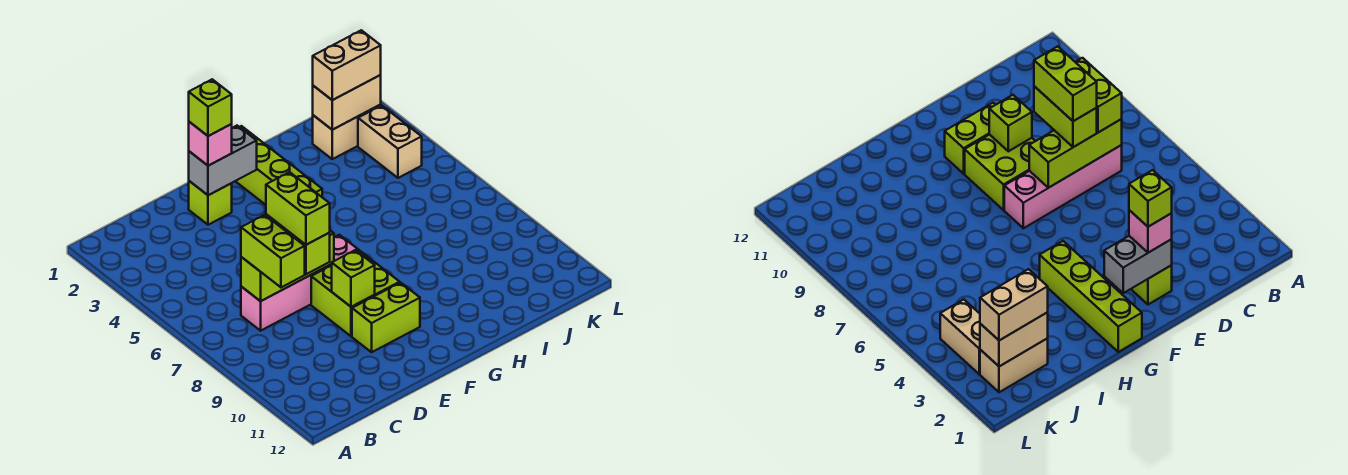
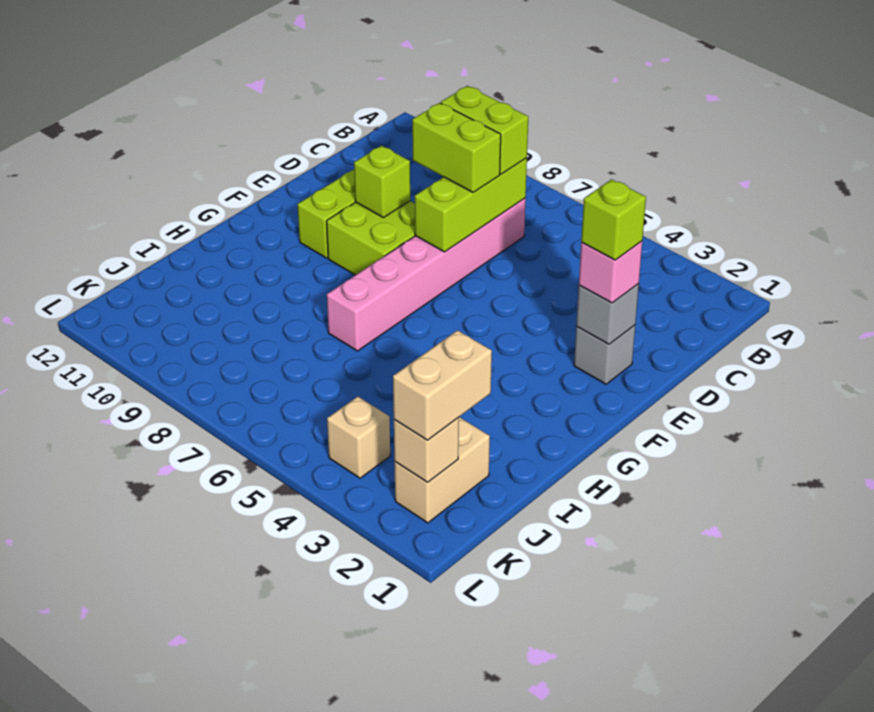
pink 1x4 brick [241,235,359,331] -> pink 1x6 brick [327,198,526,351]
lime 1x2 brick [266,172,330,245] -> none
lime 1x1 brick [189,181,232,225] -> grey 1x1 brick [574,325,635,384]
grey 1x2 brick [189,126,257,195] -> grey 1x1 brick [576,284,639,344]
lime 1x4 brick [236,126,322,205] -> none
tan 1x2 brick [313,75,381,130] -> tan 1x1 brick [394,418,459,482]
tan 1x2 brick [358,105,422,178] -> tan 1x1 brick [327,397,390,478]

